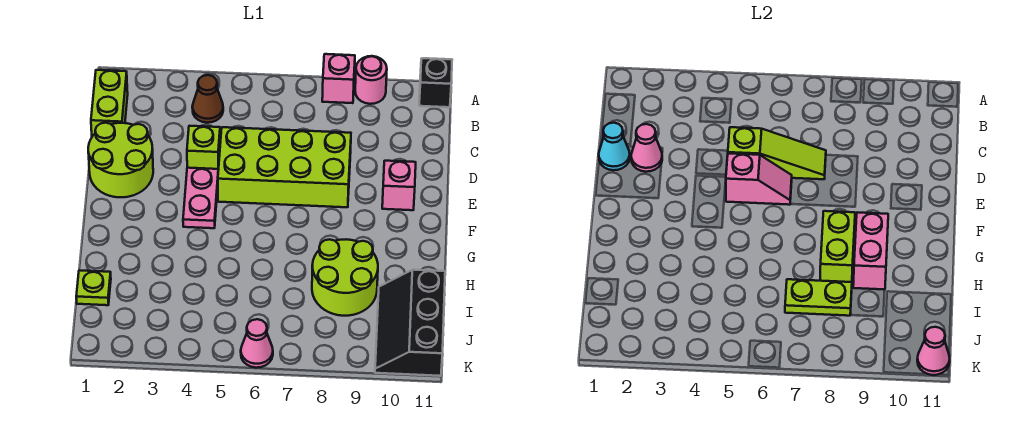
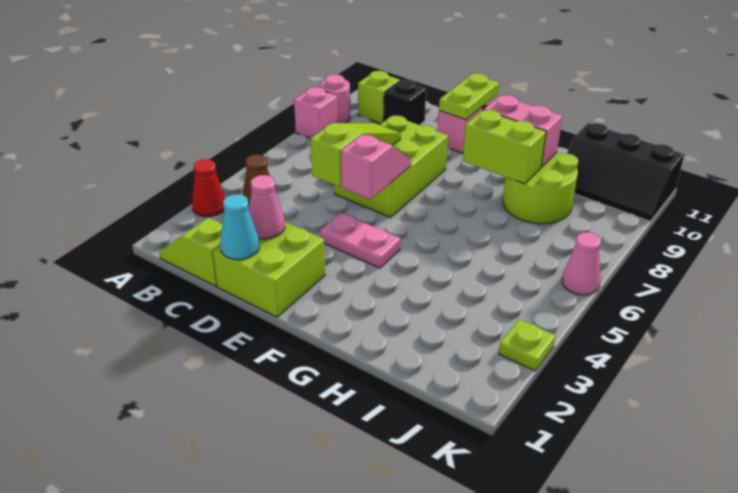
none -> red 1x1 cone [192,159,225,217]
black 1x1 brick [419,58,452,107] -> black 1x1 brick moved to [384,80,426,125]
lime 1x2 brick [91,70,128,136] -> lime 1x2 slope [159,218,223,286]
lime 2x2 round brick [88,123,153,197] -> lime 2x2 brick [213,222,325,317]
lime 1x1 brick [187,126,220,170] -> lime 1x1 brick moved to [358,71,400,124]
lime 2x4 brick [218,127,351,207] -> lime 2x3 brick [334,116,448,217]
lime 1x1 plate [76,270,111,305] -> lime 1x1 plate moved to [499,319,556,371]
lime 1x2 plate [785,279,852,316] -> lime 1x2 plate moved to [439,73,499,120]
pink 1x1 cone [917,327,950,375] -> none

